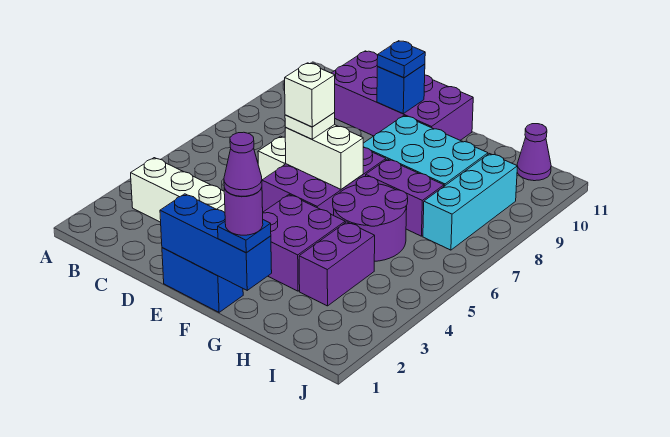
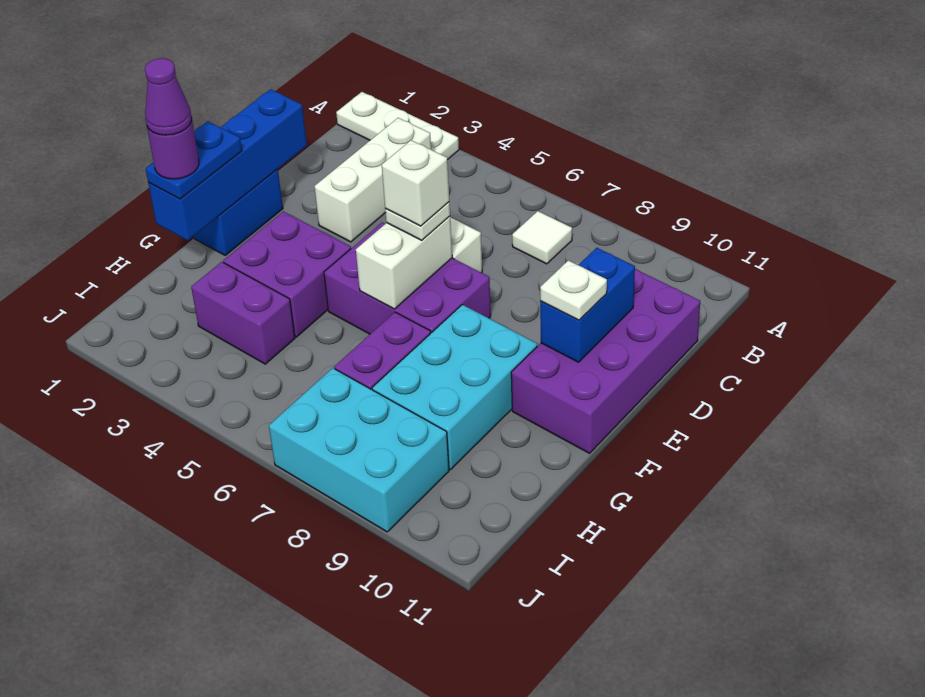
none -> white 1x3 plate [336,92,459,160]
none -> white 1x1 tile [512,211,572,264]
blue 1x3 brick [160,194,272,290] -> blue 1x4 brick [148,89,307,241]
blue 1x1 brick [377,64,425,114] -> blue 1x2 brick [540,248,635,362]
blue 1x1 plate [377,41,425,78] -> white 1x1 plate [540,260,607,320]
blue 1x1 plate [218,220,271,253] -> blue 1x2 plate [146,121,242,199]
purple 2x2 round brick [333,177,408,262] -> none
cyan 1x3 brick [423,154,517,250] -> cyan 2x3 brick [269,368,449,532]
purple 1x1 cone [517,124,551,181] -> none

